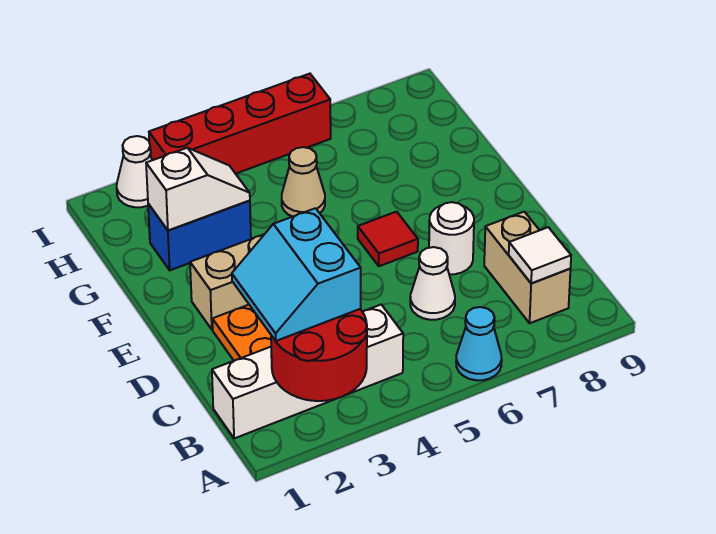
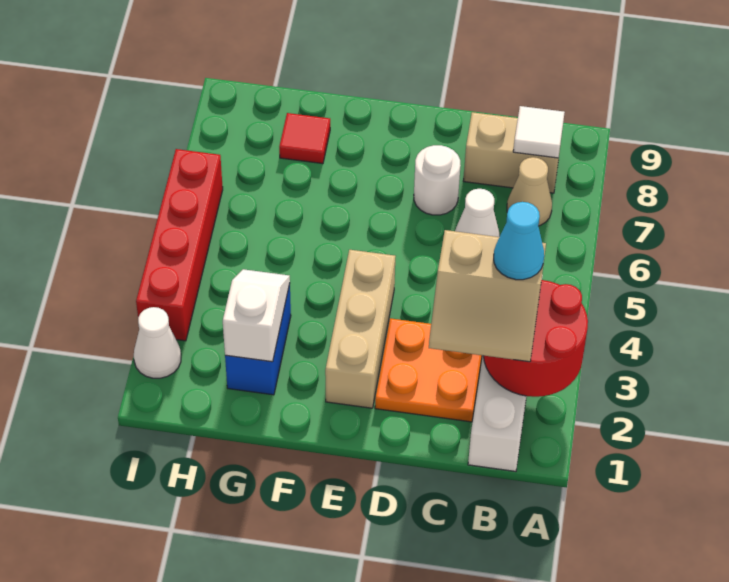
cyan 1x1 cone [456,307,502,380] -> cyan 1x1 cone moved to [494,202,544,280]
cyan 2x2 slope [232,208,361,341] -> tan 2x2 slope [429,230,546,362]
red 1x1 tile [358,212,418,266] -> red 1x1 tile moved to [279,113,330,164]
tan 1x1 cone [282,147,325,217] -> tan 1x1 cone moved to [507,157,552,226]

